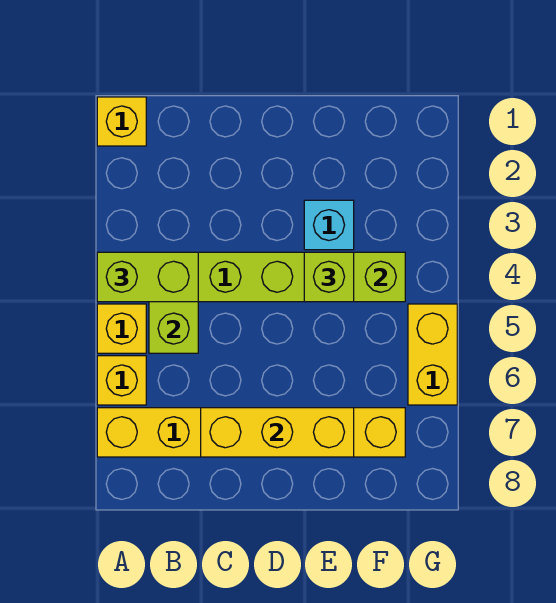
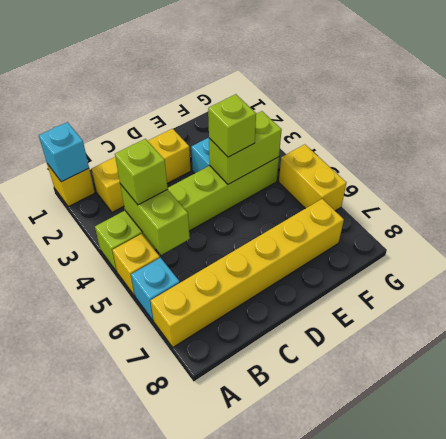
none -> cyan 1x1 brick [39,122,89,182]
lime 1x2 brick [97,252,198,302] -> lime 1x1 brick [115,139,168,205]
yellow 1x1 brick [97,356,146,405] -> cyan 1x1 brick [131,258,180,321]
yellow 1x3 brick [201,408,354,457] -> yellow 1x3 brick moved to [92,129,191,212]

